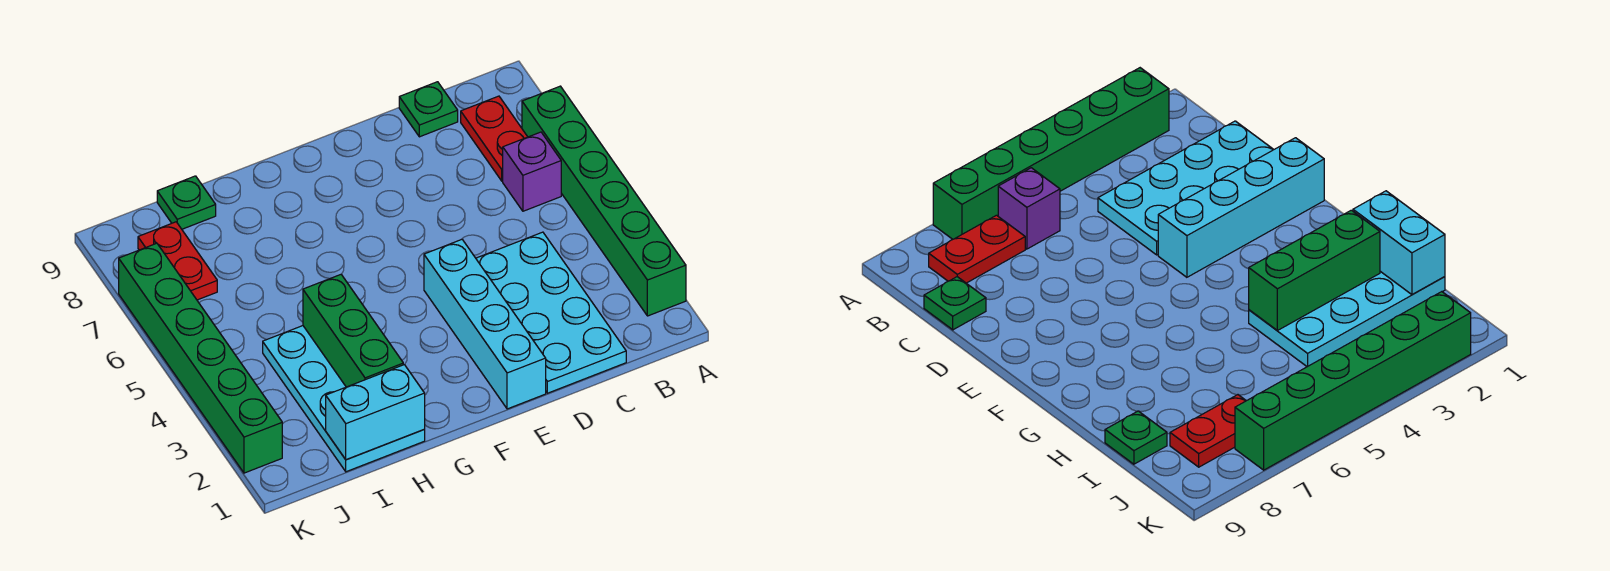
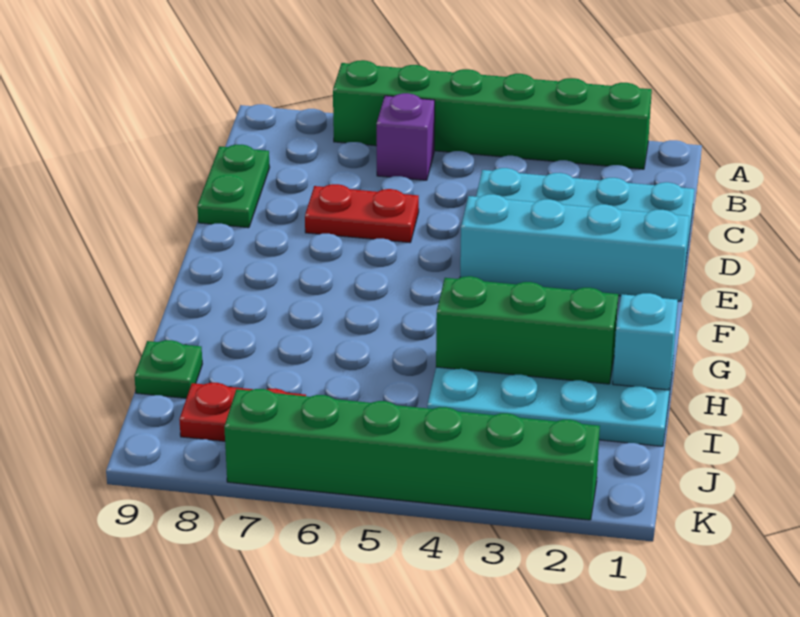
red 1x2 plate [461,96,527,181] -> red 1x2 plate moved to [305,184,419,243]
green 1x1 plate [399,82,458,137] -> green 1x2 plate [197,145,270,228]
cyan 1x2 brick [326,365,425,460] -> cyan 1x1 brick [613,293,678,390]

